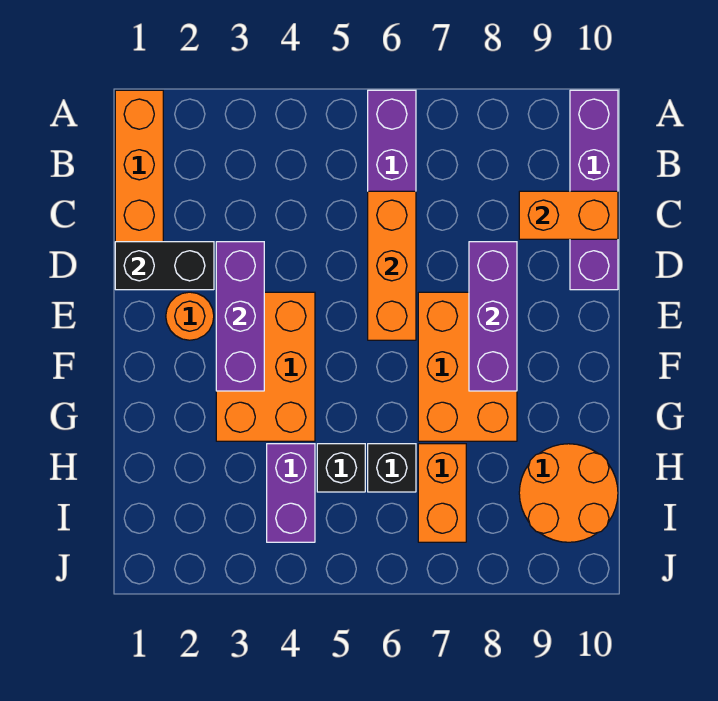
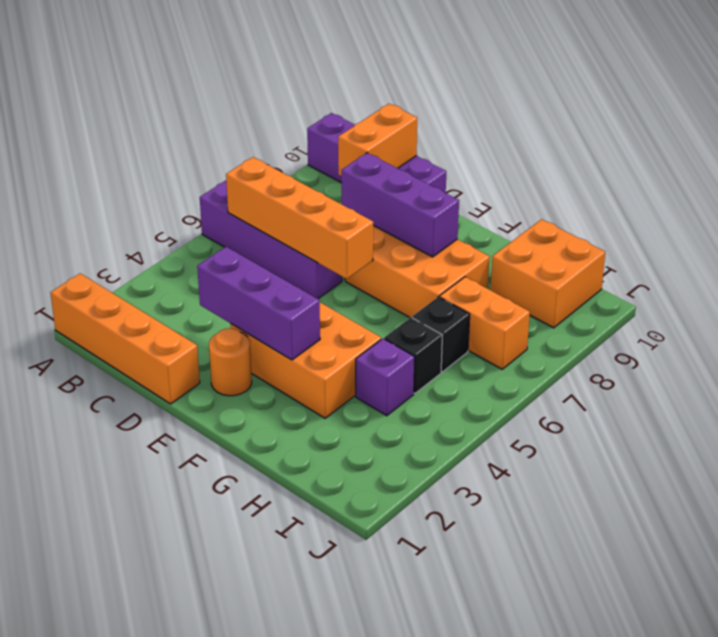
orange 1x3 brick [368,191,416,340] -> orange 1x4 brick [226,157,373,279]
black 1x2 brick [115,242,214,290] -> none
purple 1x2 brick [267,444,315,542] -> purple 1x1 brick [356,339,415,416]
orange 2x2 round brick [519,444,618,542] -> orange 2x2 brick [491,219,605,328]

